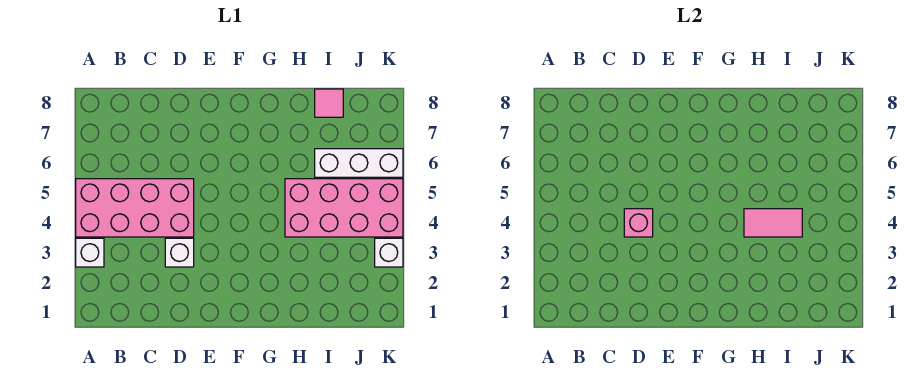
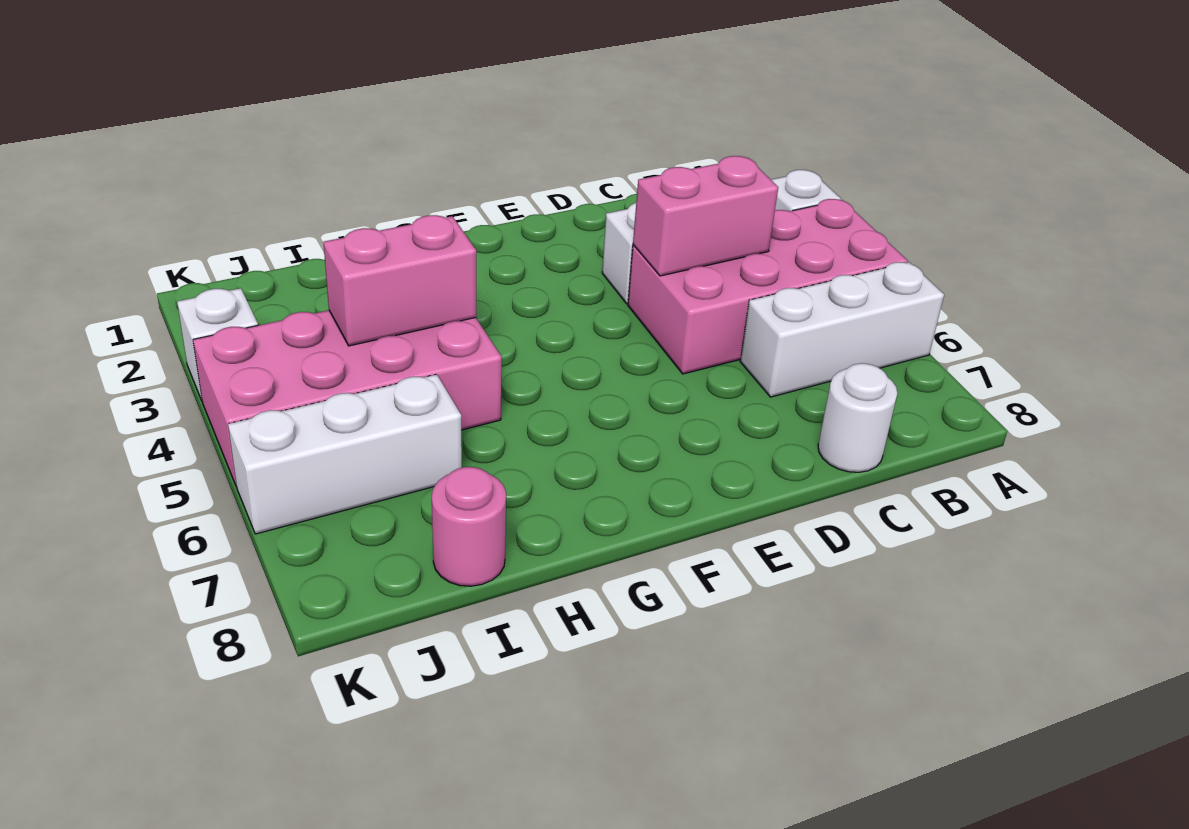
none -> white 1x3 brick [740,262,944,397]
none -> white 1x1 round brick [818,363,898,472]
pink 1x1 brick [624,209,653,237] -> pink 1x2 brick [633,156,778,276]
pink 1x2 tile [744,209,802,237] -> pink 1x2 brick [324,215,476,346]
pink 1x1 tile [315,89,343,117] -> pink 1x1 round brick [432,467,506,586]

